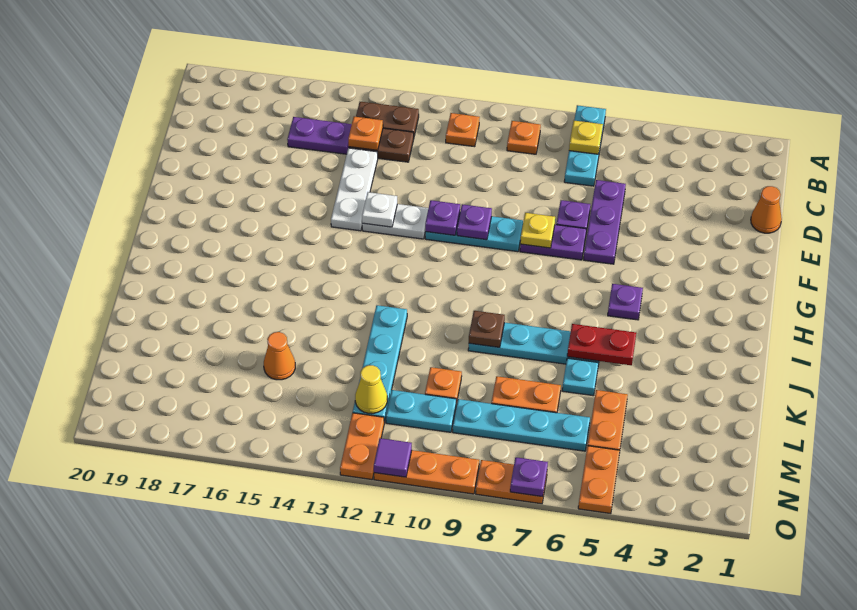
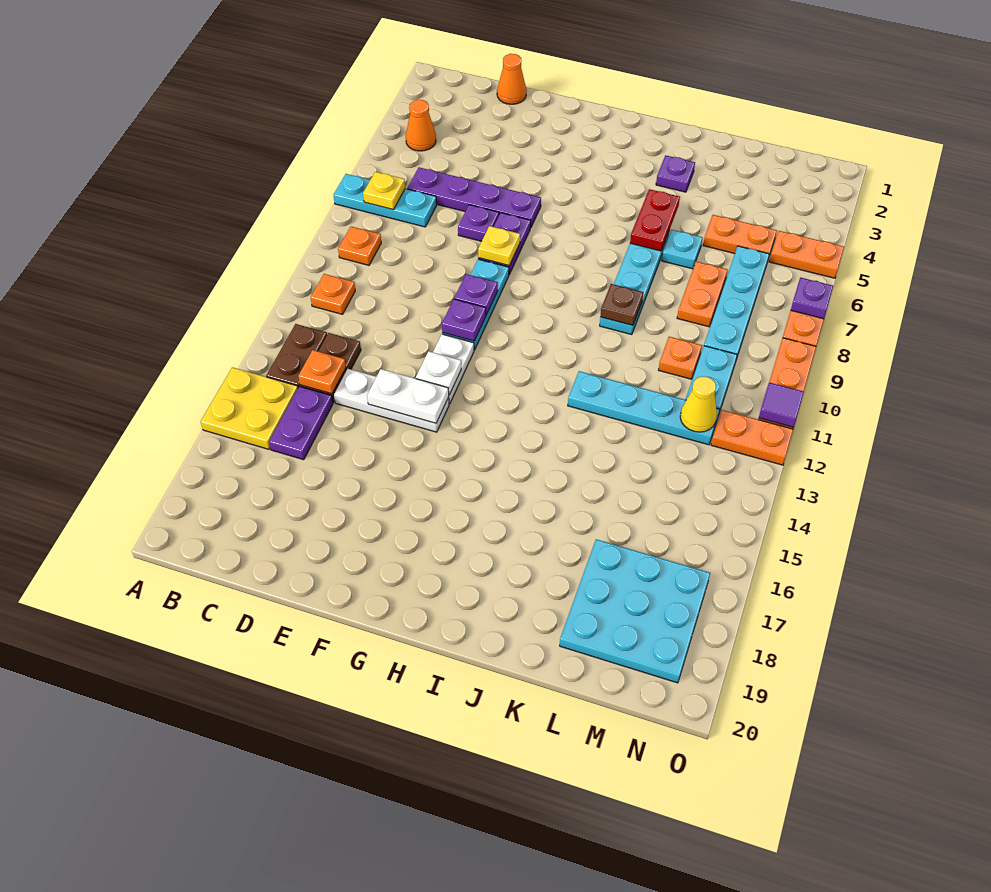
none -> yellow 2x2 plate [201,367,298,449]
purple 1x3 plate [584,180,626,264] -> purple 1x4 plate [407,167,541,228]
none -> white 1x2 plate [367,369,449,423]
purple 1x1 plate [608,284,643,320] -> purple 1x1 plate moved to [656,155,695,192]
orange 1x1 cone [264,332,295,380] -> orange 1x1 cone moved to [406,100,436,151]
none -> cyan 3x3 plate [560,539,710,683]

